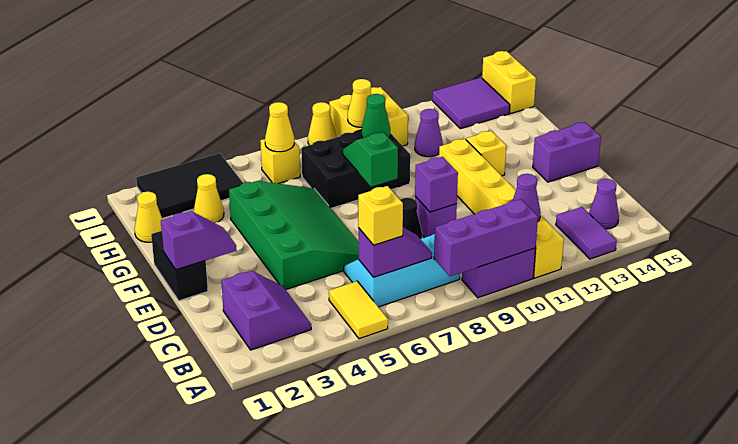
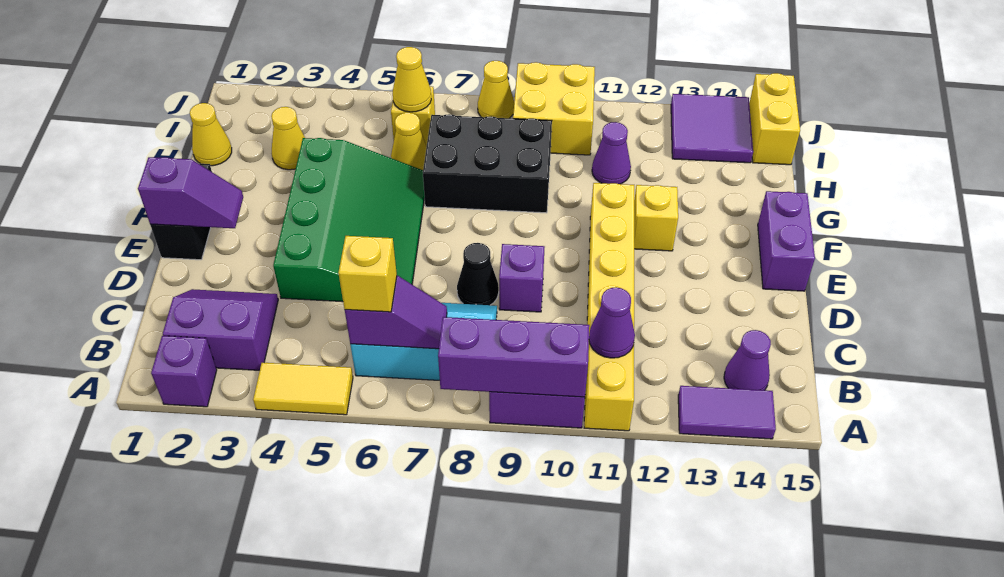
yellow 1x2 tile [329,281,388,339] -> yellow 1x2 tile turned to [253,363,353,415]
purple 1x2 tile [556,207,617,259] -> purple 1x2 tile turned to [678,386,776,439]
purple 2x2 slope [221,271,311,350] -> purple 2x2 slope turned to [163,289,278,370]
purple 1x1 brick [415,157,458,212] -> purple 1x1 brick moved to [151,336,217,407]
purple 1x2 brick [533,122,601,182] -> purple 1x2 brick turned to [758,191,815,291]
green 1x2 slope [343,132,398,187] -> none
green 1x1 cone [362,94,390,138] -> none
black 2x3 tile [136,153,243,218] -> none
yellow 1x1 cone [348,79,371,127] -> yellow 1x1 cone moved to [391,112,427,170]

